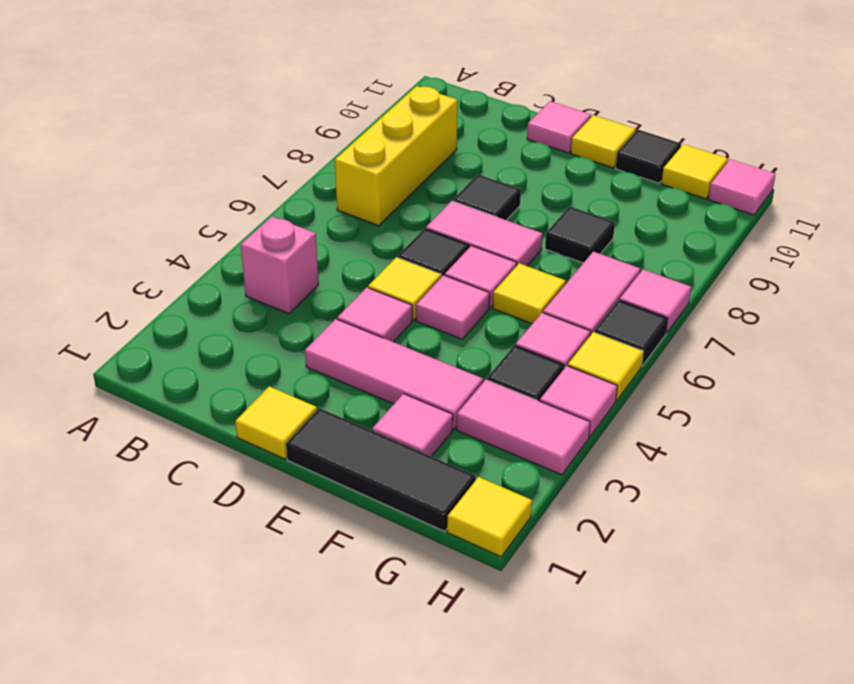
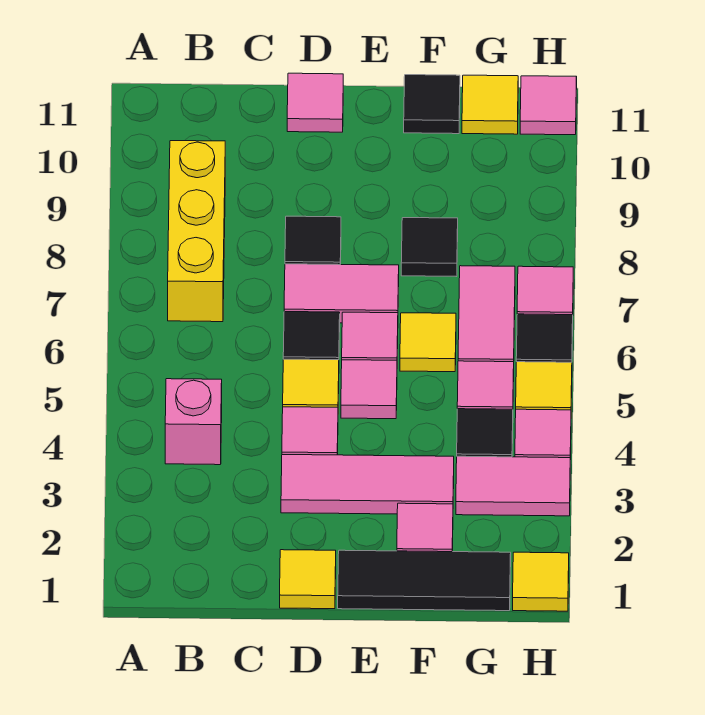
yellow 1x1 tile [571,115,636,168] -> none

